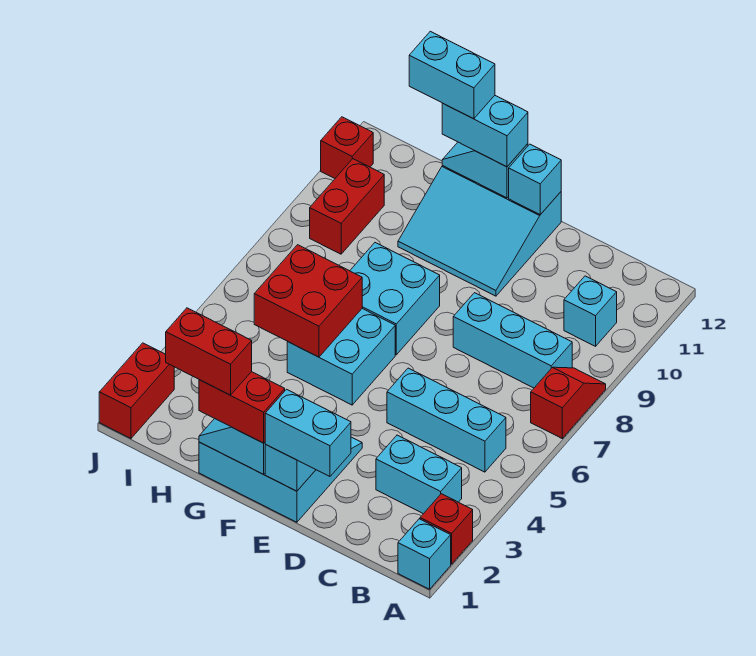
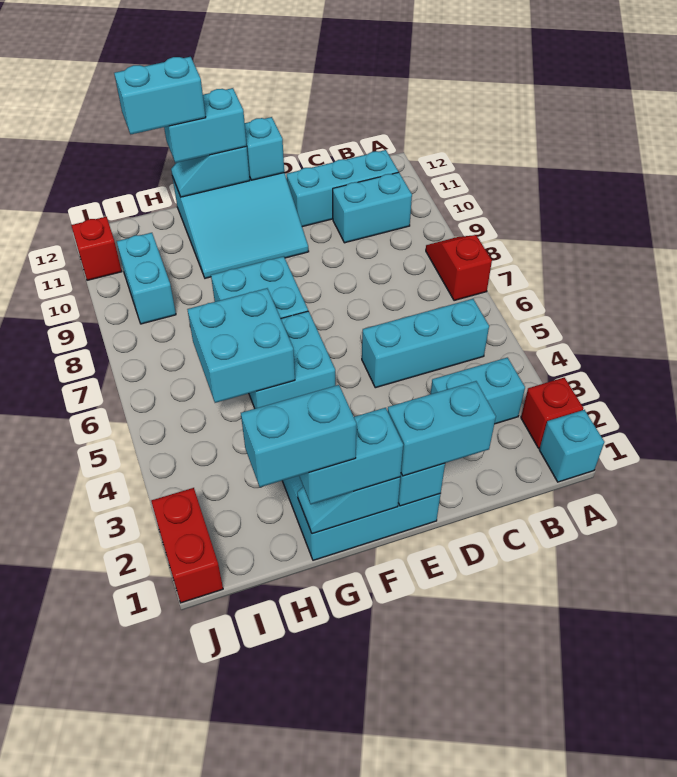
cyan 1x3 brick [453,293,572,388] -> cyan 1x3 brick moved to [287,150,398,227]
cyan 1x1 brick [564,276,617,346] -> cyan 1x2 brick [333,172,412,243]
red 1x2 brick [199,372,285,443] -> cyan 1x2 brick [299,408,403,504]
red 1x2 brick [166,308,252,395] -> cyan 1x2 brick [241,385,356,487]
red 2x2 brick [254,245,362,357] -> cyan 2x2 brick [187,288,295,403]
red 1x2 brick [310,159,384,254] -> cyan 1x2 brick [117,233,176,324]

